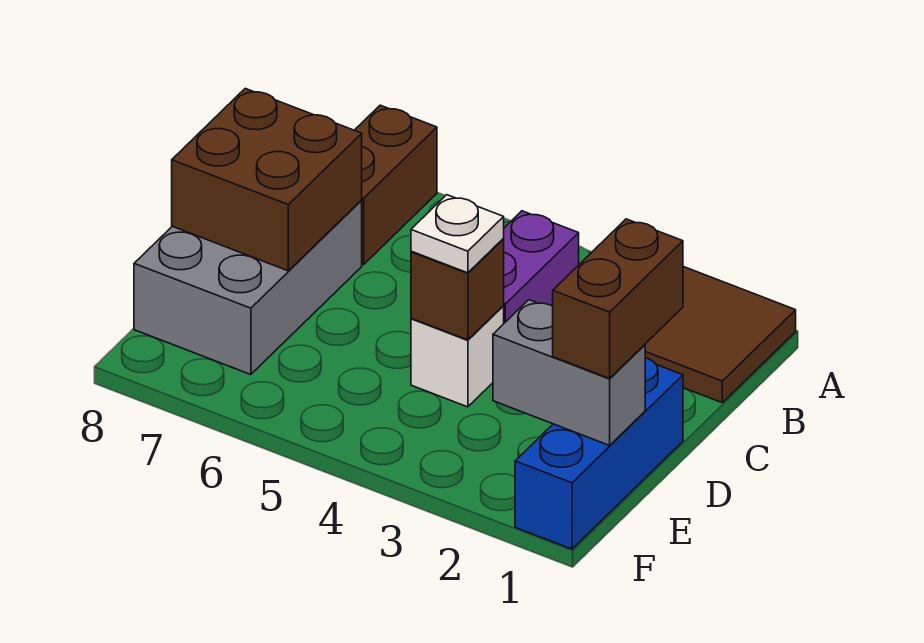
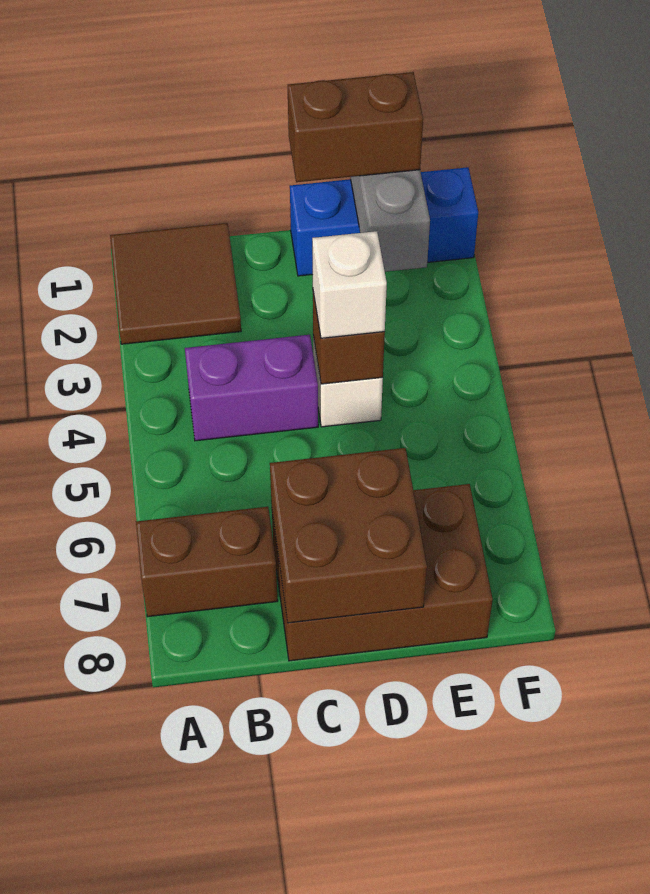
grey 2x3 brick [134,200,362,375] -> brown 2x3 brick [272,484,493,661]
white 1x1 plate [411,195,504,273] -> white 1x1 brick [312,231,387,338]

